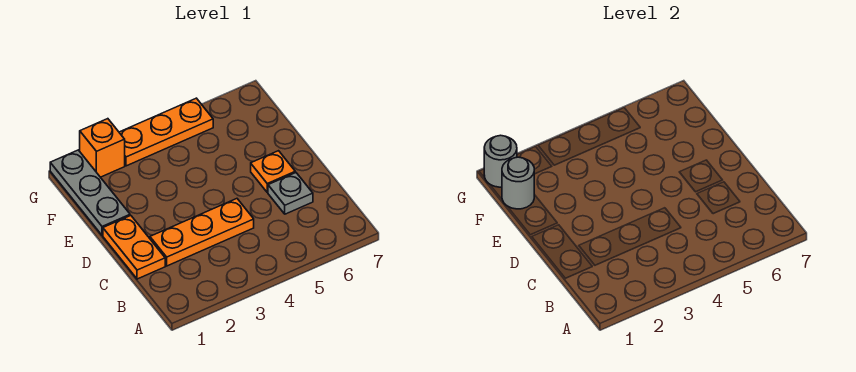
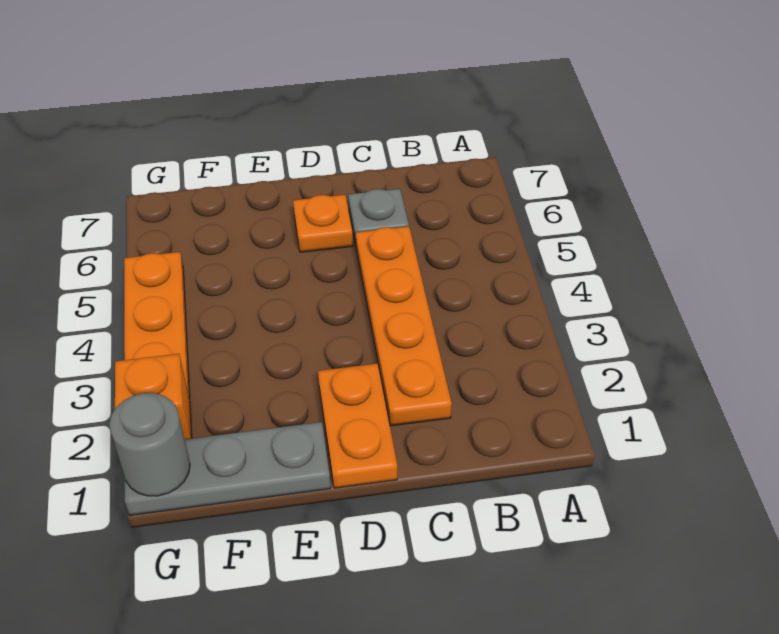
orange 1x2 plate [103,216,165,279] -> orange 1x2 plate turned to [318,363,397,488]
orange 1x3 plate [150,199,254,266] -> orange 1x4 plate [356,226,452,426]
grey 1x1 round brick [502,157,534,209] -> none

